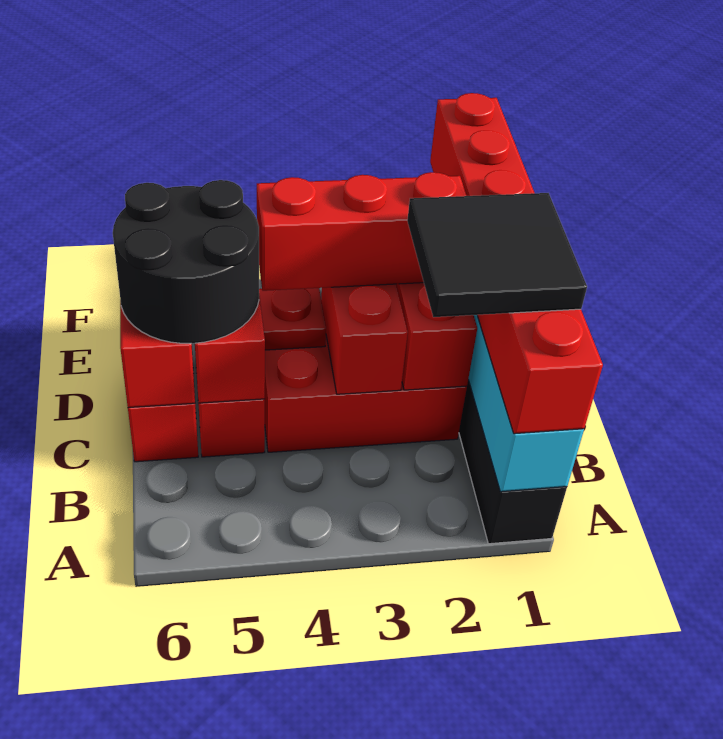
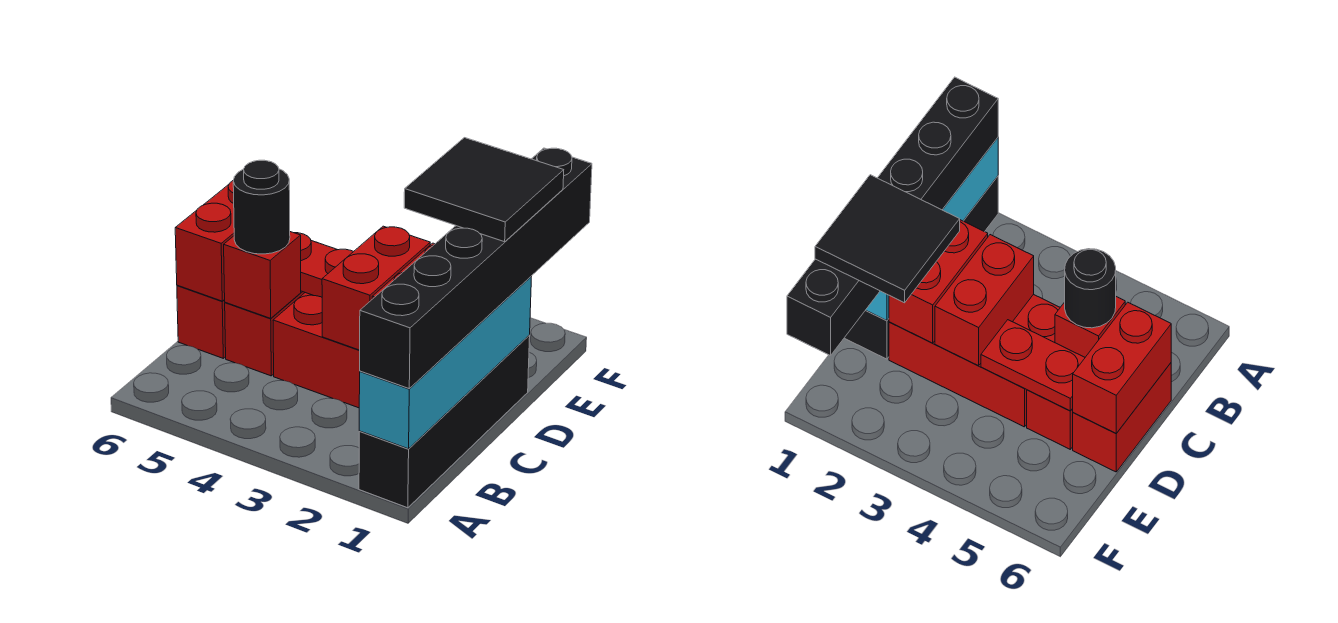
red 1x6 brick [430,93,603,434] -> black 1x6 brick [360,148,592,388]
black 2x2 tile [407,193,587,317] -> black 2x2 tile moved to [404,138,564,242]
black 2x2 round brick [113,180,259,344] -> black 1x1 round brick [233,160,290,254]
red 1x3 brick [257,172,467,291] -> none

